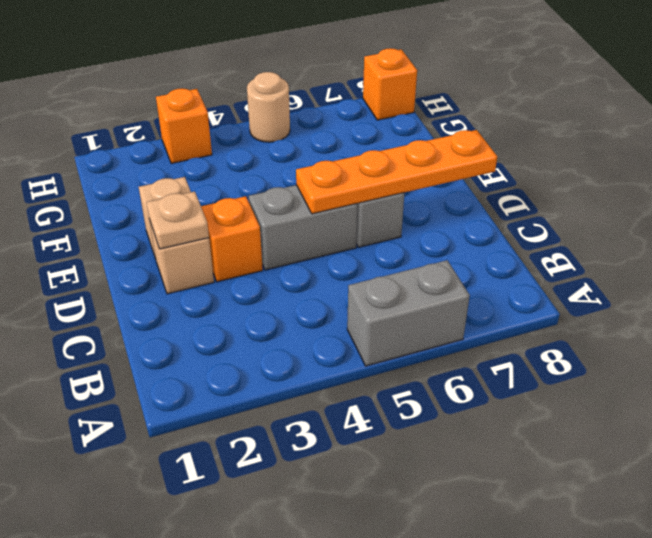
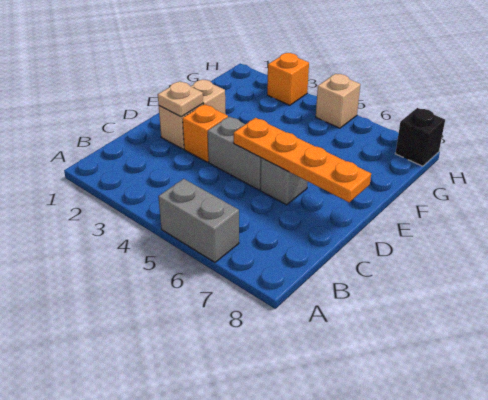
tan 1x1 round brick [247,72,290,142] -> tan 1x1 brick [316,74,360,128]
orange 1x1 brick [363,48,417,120] -> black 1x1 brick [395,108,445,166]

